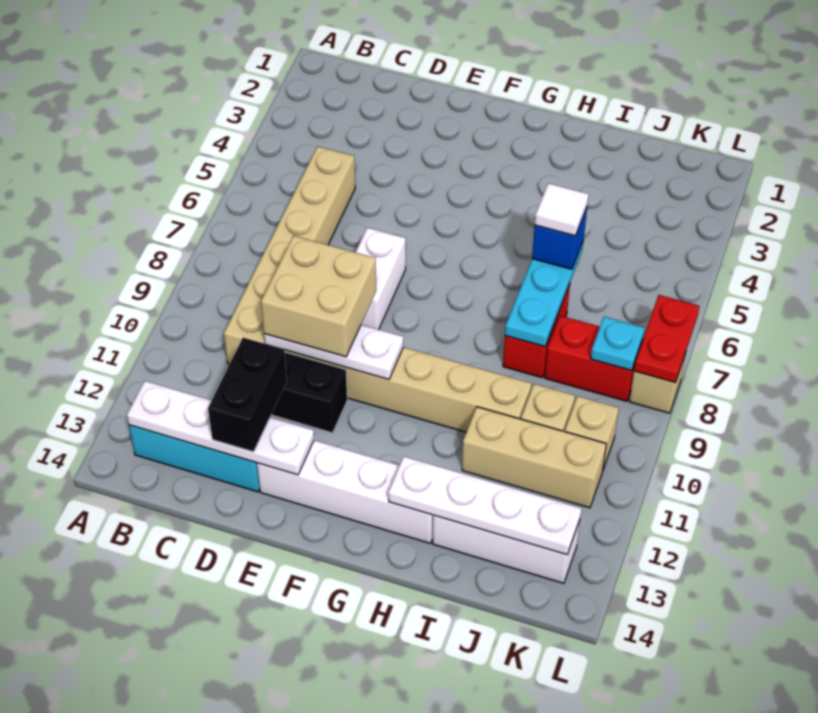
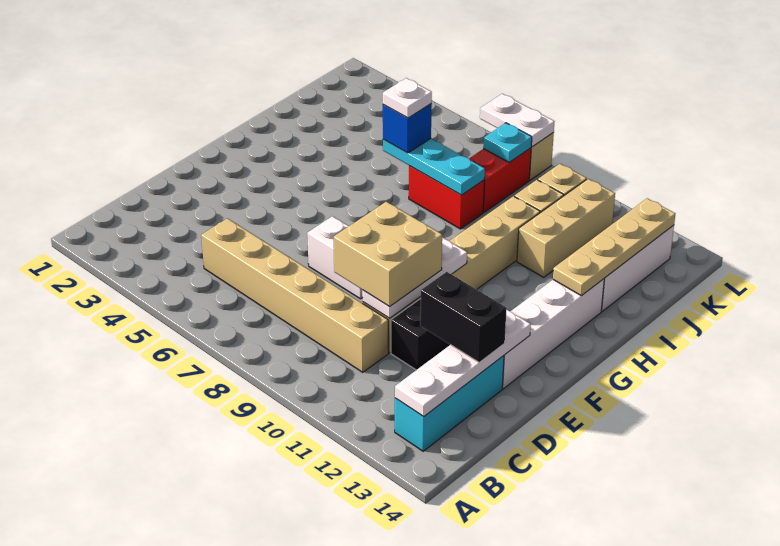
white 1x4 plate [388,456,582,555] -> tan 1x4 plate [553,198,675,296]
white 1x1 tile [535,183,589,236] -> white 1x1 plate [383,78,432,118]
red 1x2 plate [634,295,699,383] -> white 1x2 plate [480,94,555,147]

